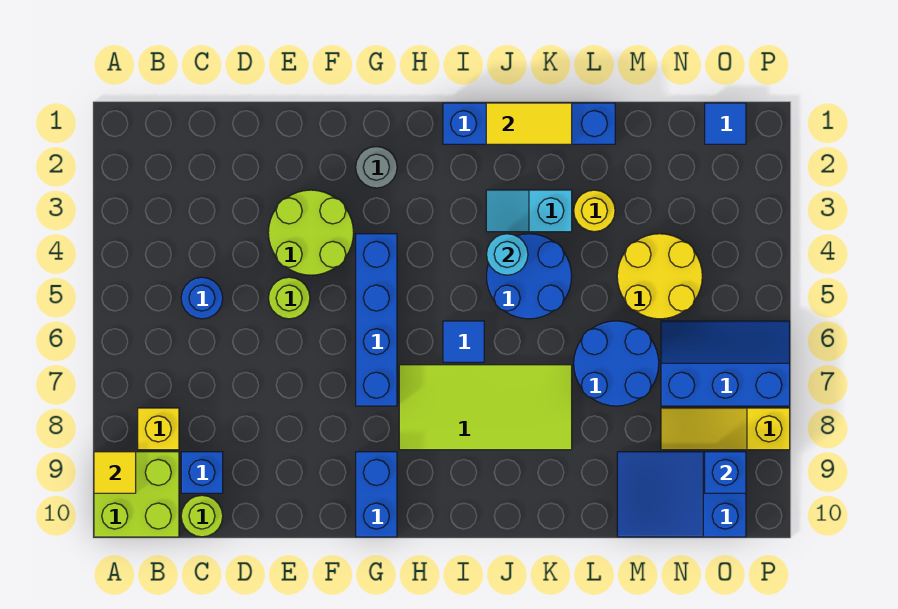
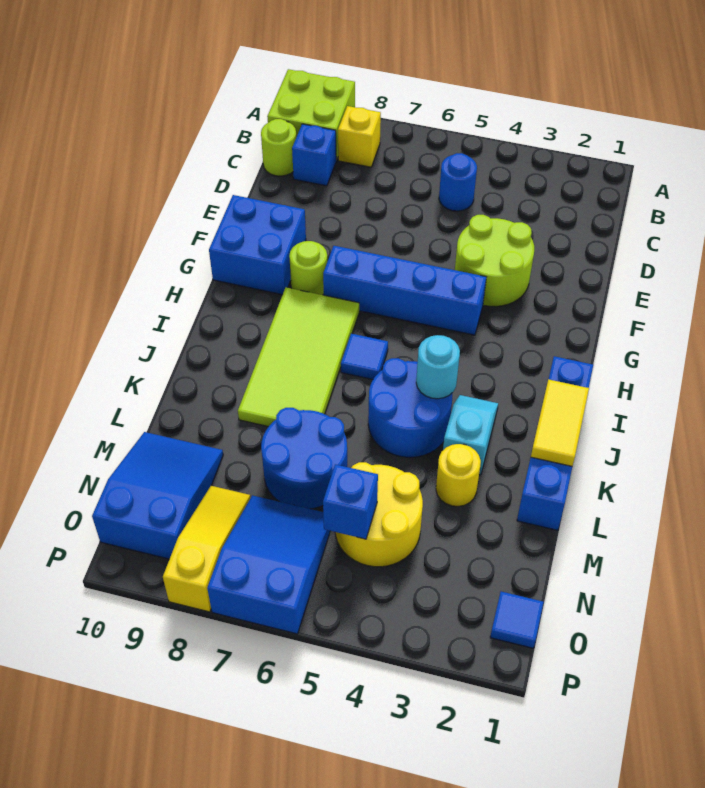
yellow 1x1 tile [94,452,136,493] -> none
lime 1x1 round brick [268,277,310,319] -> lime 1x1 round brick moved to [289,241,327,295]
grey 1x1 round brick [356,147,397,188] -> none
blue 1x2 brick [356,452,397,537] -> blue 2x2 brick [209,195,306,295]
blue 2x3 slope [661,321,790,406] -> blue 2x3 slope turned to [207,495,330,634]
blue 1x1 brick [705,452,746,493] -> blue 1x1 brick moved to [323,464,378,539]

